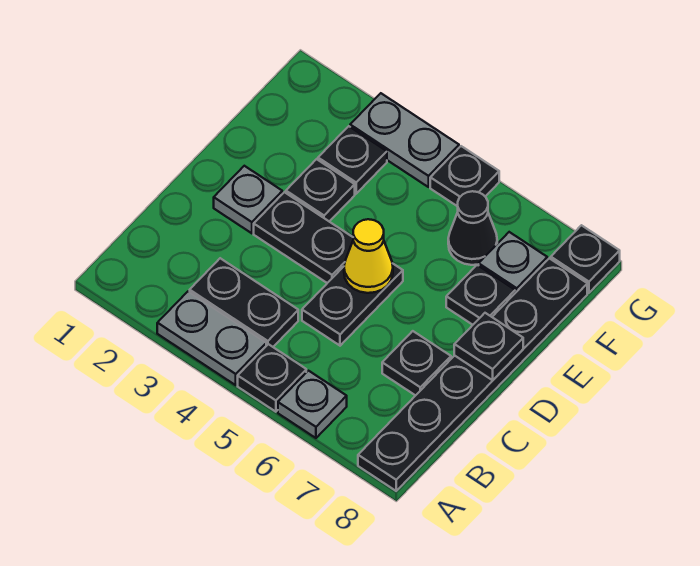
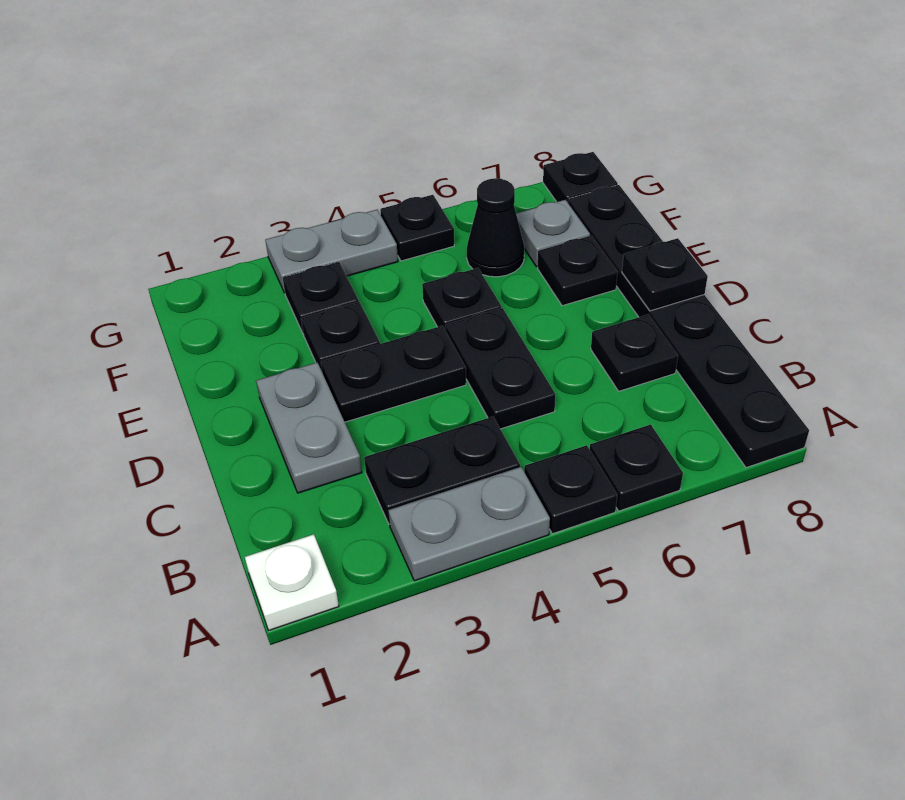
none -> white 1x1 plate [245,534,339,630]
grey 1x1 plate [278,371,347,438] -> black 1x1 plate [590,424,683,511]
grey 1x1 plate [214,166,282,233] -> grey 1x2 plate [256,362,362,493]
yellow 1x1 cone [344,219,393,293] -> none
none -> black 1x1 plate [422,268,501,331]

